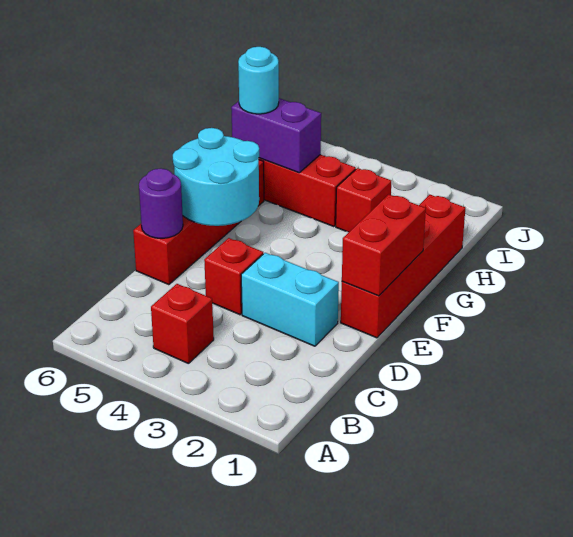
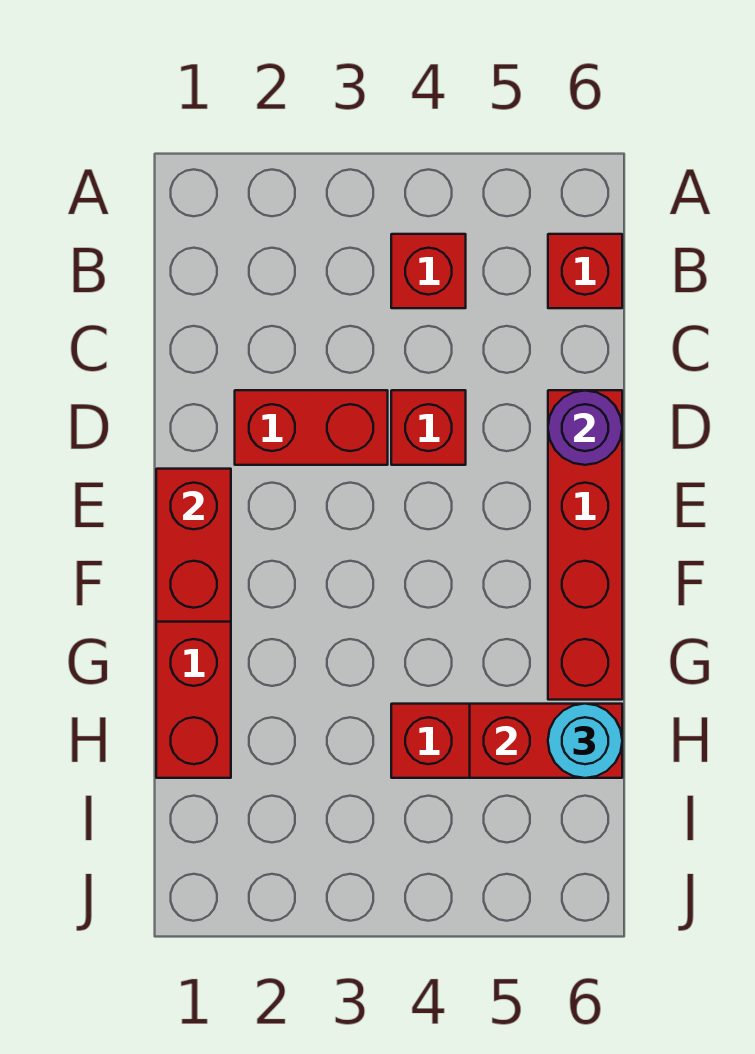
cyan 1x2 brick [241,253,339,346] -> red 1x2 brick [235,390,388,465]
cyan 2x2 round brick [173,128,259,226] -> none
red 1x1 brick [336,168,391,232] -> red 1x1 brick moved to [548,234,622,308]
purple 1x2 brick [231,98,321,173] -> red 1x2 brick [470,704,622,778]

